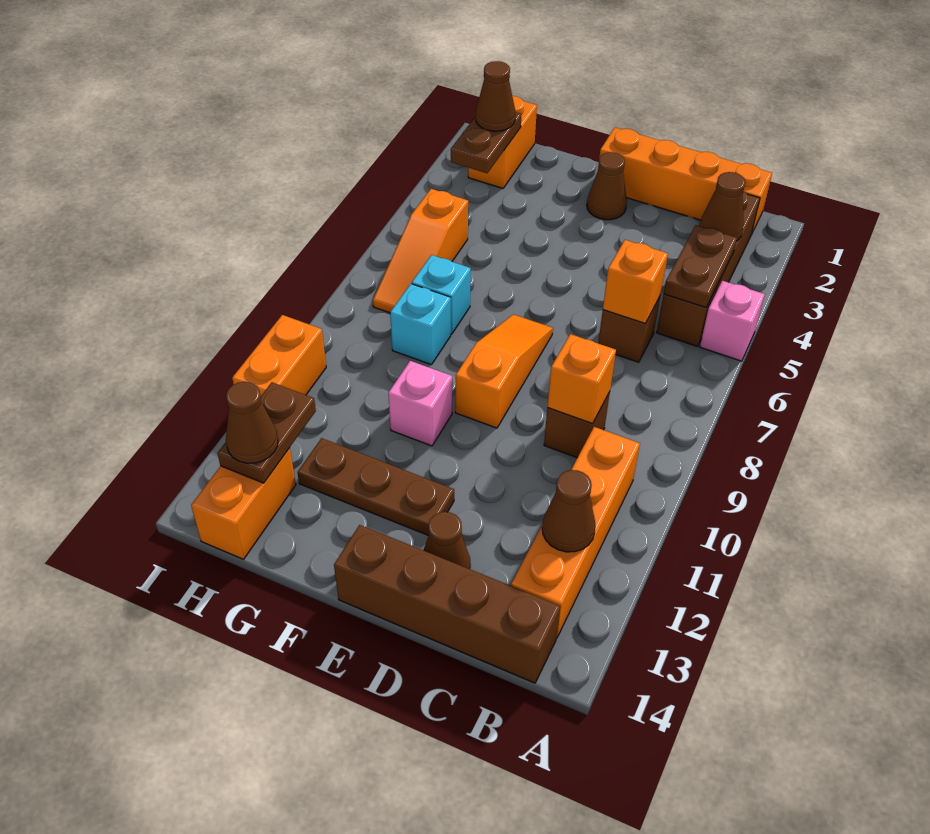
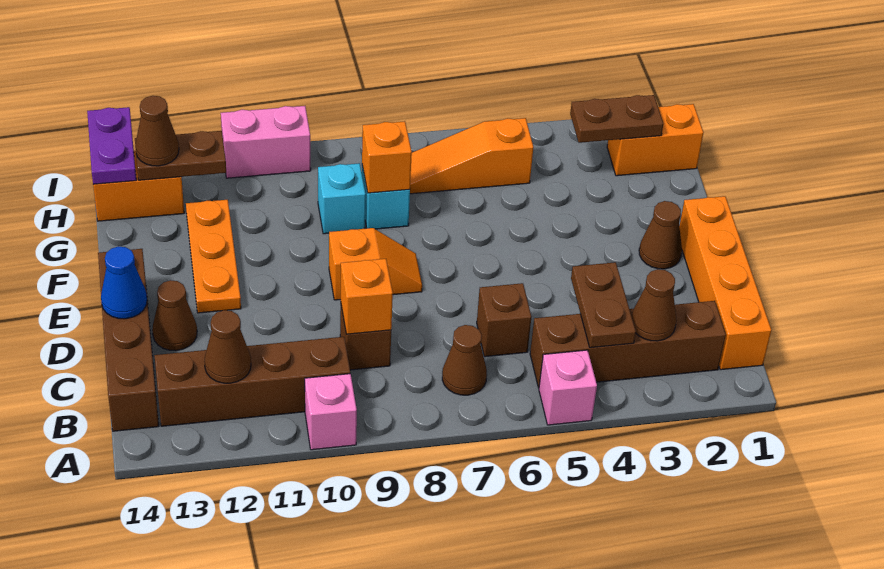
brown 1x2 plate [664,225,737,307] -> brown 1x2 plate turned to [571,262,636,348]
orange 1x4 brick [511,427,640,638] -> brown 1x4 brick [154,337,350,426]
orange 1x1 brick [603,240,668,323] -> orange 1x1 brick moved to [362,121,412,193]
none -> blue 1x1 cone [101,246,147,319]
orange 1x3 slope [455,314,553,428] -> orange 1x2 slope [329,228,422,300]
brown 1x3 plate [297,438,454,535] -> orange 1x3 plate [186,200,241,313]
pink 1x1 brick [388,361,452,446] -> pink 1x1 brick moved to [305,374,357,450]
cyan 1x1 brick [412,255,471,334] -> cyan 1x1 brick moved to [318,163,366,234]
brown 1x1 cone [476,61,515,131] -> brown 1x1 cone moved to [442,325,487,395]
none -> purple 1x2 plate [87,107,136,184]
orange 1x2 brick [232,315,326,396] -> pink 1x2 brick [221,106,311,178]

